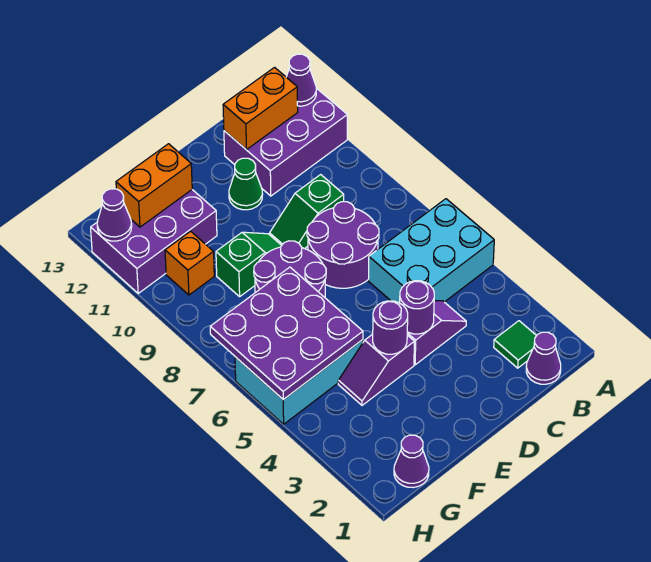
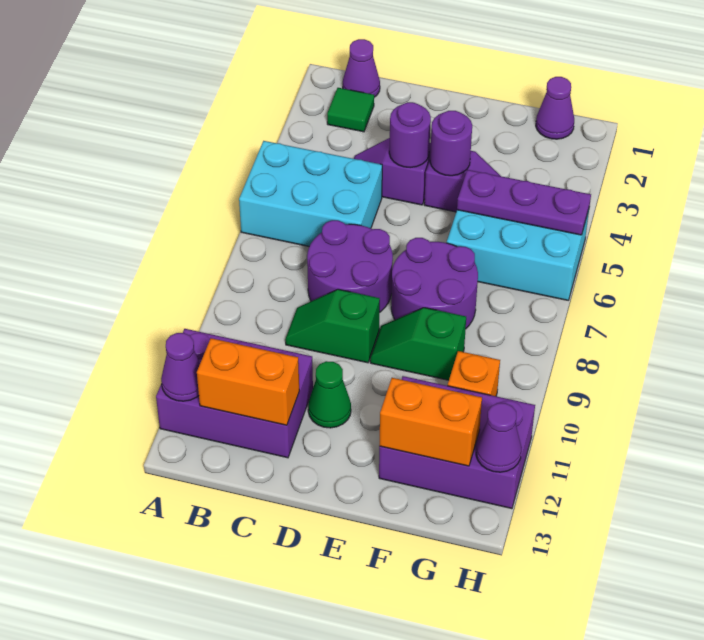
green 1x2 slope [270,175,344,249] -> green 1x2 slope turned to [285,289,380,363]
purple 3x3 plate [210,267,363,400] -> purple 1x3 plate [457,170,591,235]

